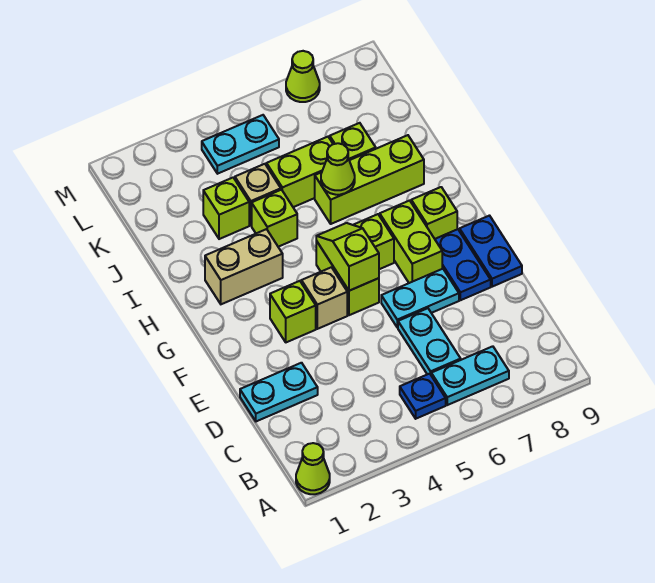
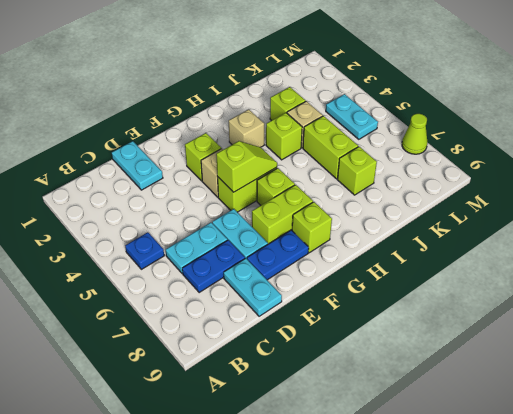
lime 1x1 cone [296,443,330,494] -> none
cyan 1x2 plate [431,346,509,405] -> cyan 1x2 plate moved to [224,258,282,316]
blue 1x2 plate [460,216,522,287] -> blue 1x2 plate moved to [182,240,245,293]
tan 1x2 brick [205,229,283,304] -> tan 1x1 brick [229,109,264,147]
lime 1x3 brick [315,135,424,224] -> none
lime 1x1 cone [321,143,355,195] -> none

